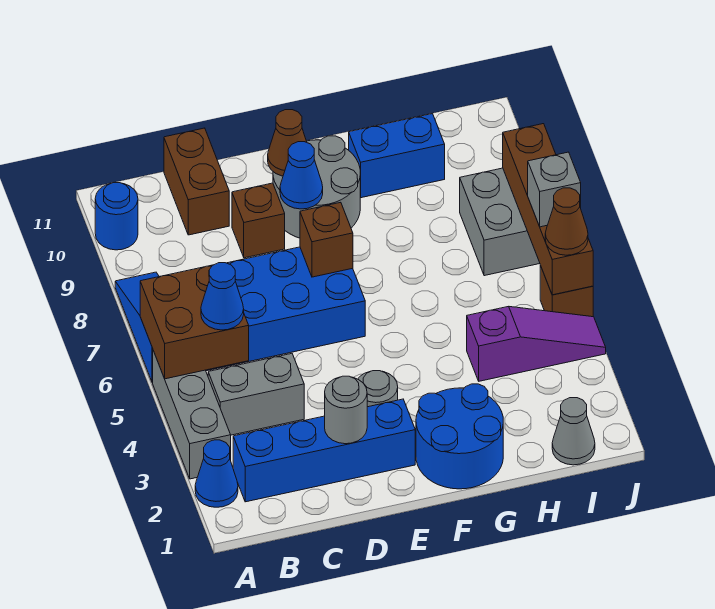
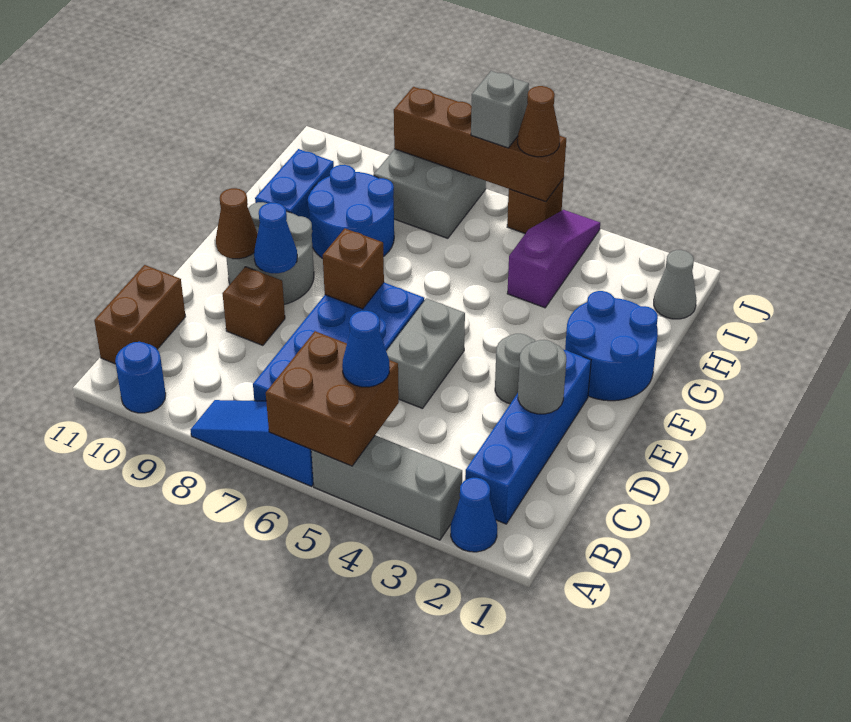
grey 1x2 brick [208,354,304,435] -> grey 1x2 brick moved to [386,298,465,409]
brown 1x2 brick [164,128,229,235] -> brown 1x2 brick turned to [94,265,186,364]
none -> blue 2x2 round brick [308,165,394,258]

